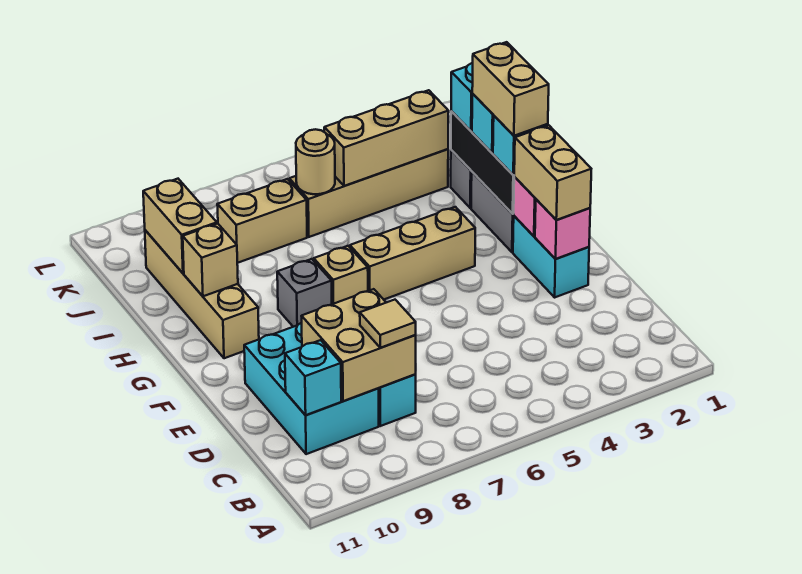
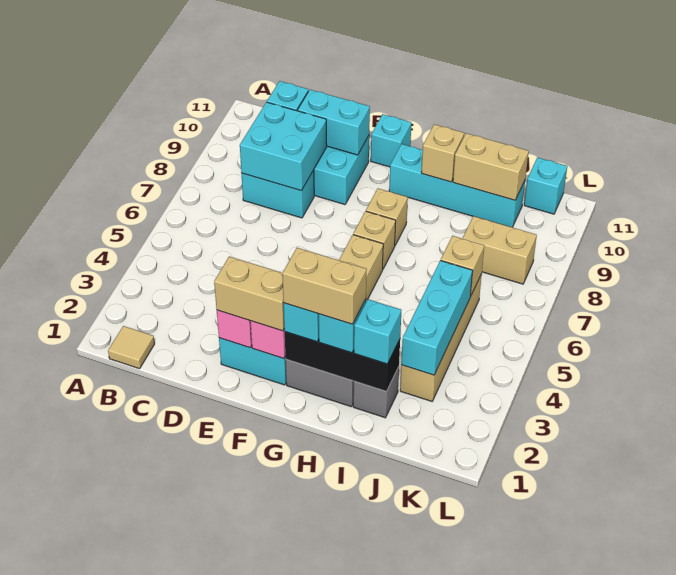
tan 2x2 brick [302,289,416,401] -> cyan 2x2 brick [240,102,327,191]
tan 1x1 tile [360,300,416,348] -> tan 1x1 tile moved to [108,326,155,369]
none -> cyan 1x2 brick [298,90,370,155]
none -> cyan 1x1 brick [371,114,411,167]
grey 1x1 brick [277,259,332,327] -> tan 1x1 brick [366,188,408,245]
tan 1x4 brick [145,230,259,358] -> cyan 1x4 brick [389,144,525,227]
tan 1x3 brick [324,90,449,186] -> cyan 1x3 brick [401,260,473,375]
tan 1x1 round brick [296,129,335,194] -> tan 1x1 brick [441,236,484,296]
tan 1x2 brick [217,179,307,263] -> tan 1x2 brick turned to [463,216,537,284]
none -> cyan 1x1 brick [524,157,567,214]

